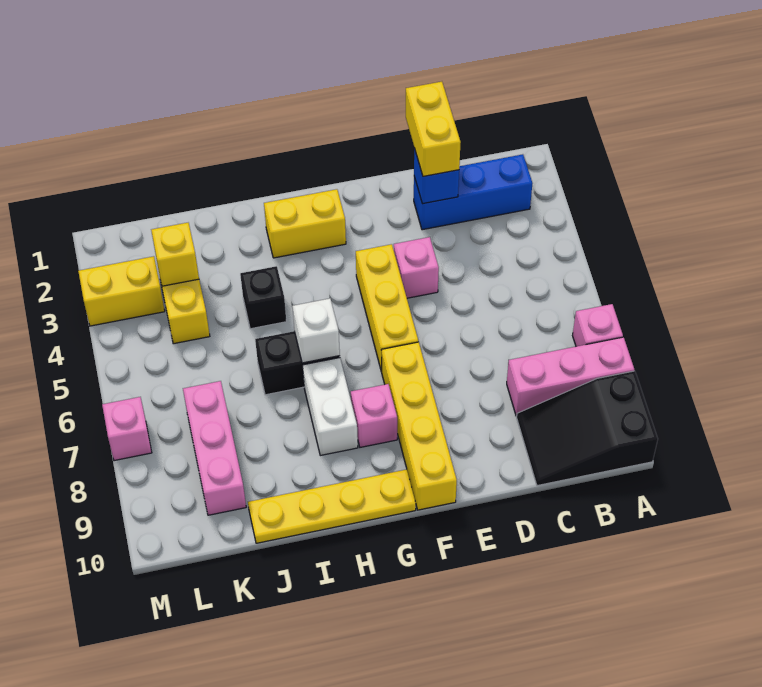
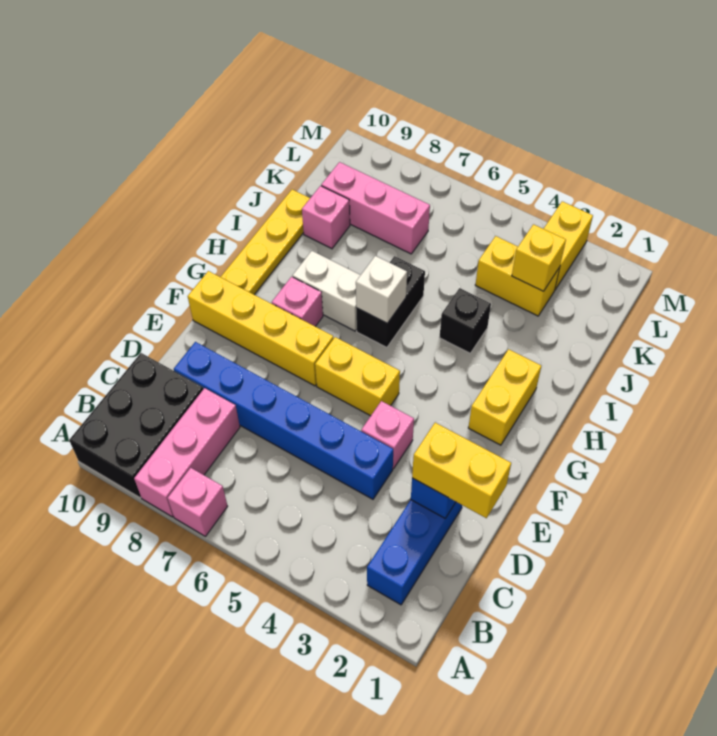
black 2x3 slope [517,371,658,486] -> black 2x3 brick [69,353,203,498]
none -> blue 1x6 brick [174,342,393,499]
yellow 1x3 brick [356,244,418,372] -> yellow 1x2 brick [315,337,400,416]
pink 1x1 brick [102,397,152,461] -> pink 1x1 brick moved to [302,186,350,249]

